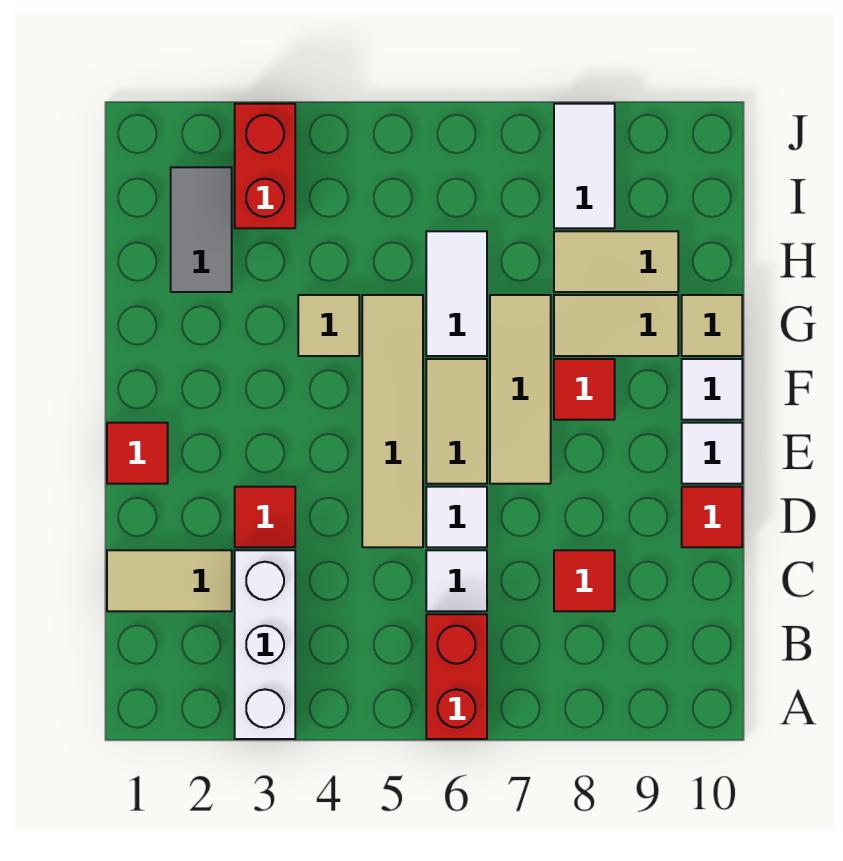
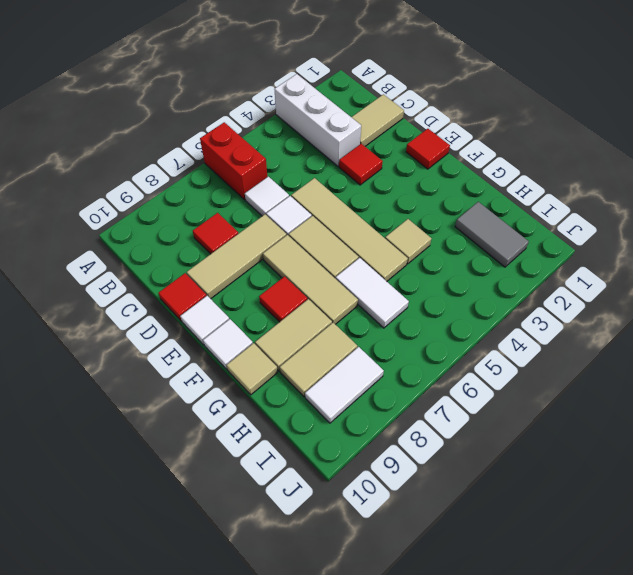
none -> tan 1x3 tile [187,215,286,299]
red 1x2 brick [235,104,295,228] -> none
white 1x2 tile [554,104,615,228] -> white 1x2 tile turned to [305,347,384,423]

